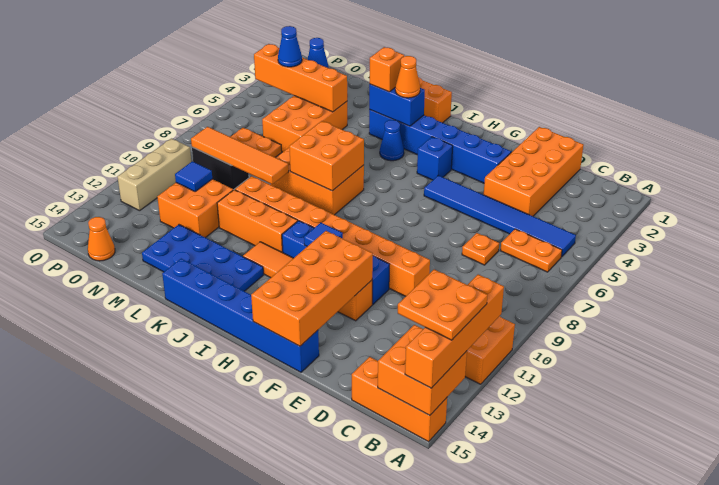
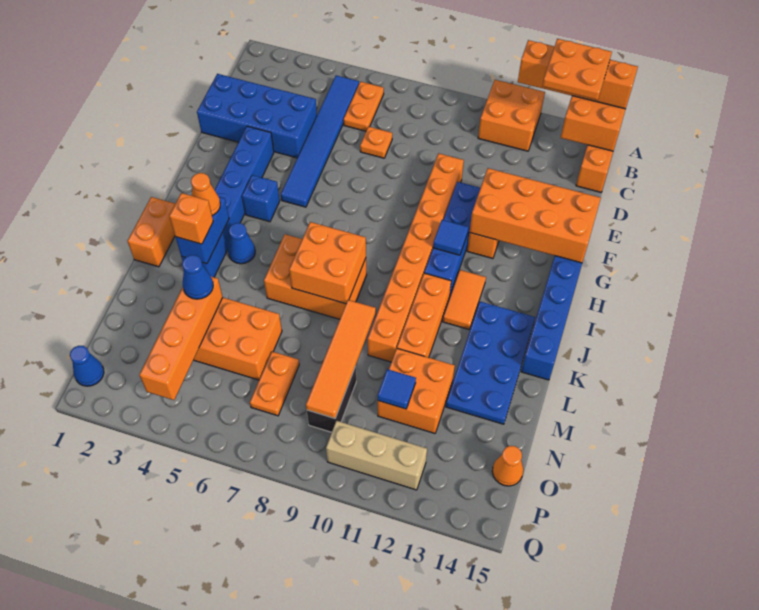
orange 2x4 brick [484,127,583,216] -> blue 2x4 brick [197,74,317,158]
orange 2x3 brick [271,148,364,215] -> orange 2x3 brick turned to [264,234,367,319]
blue 1x1 cone [278,26,302,67] -> blue 1x1 cone moved to [182,255,213,299]

